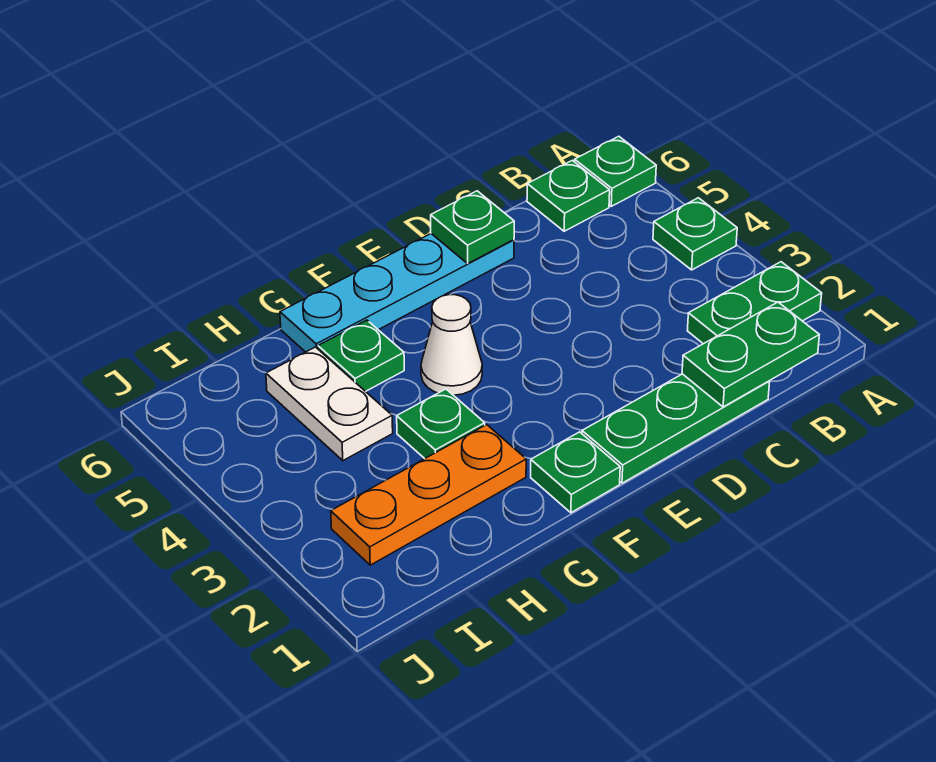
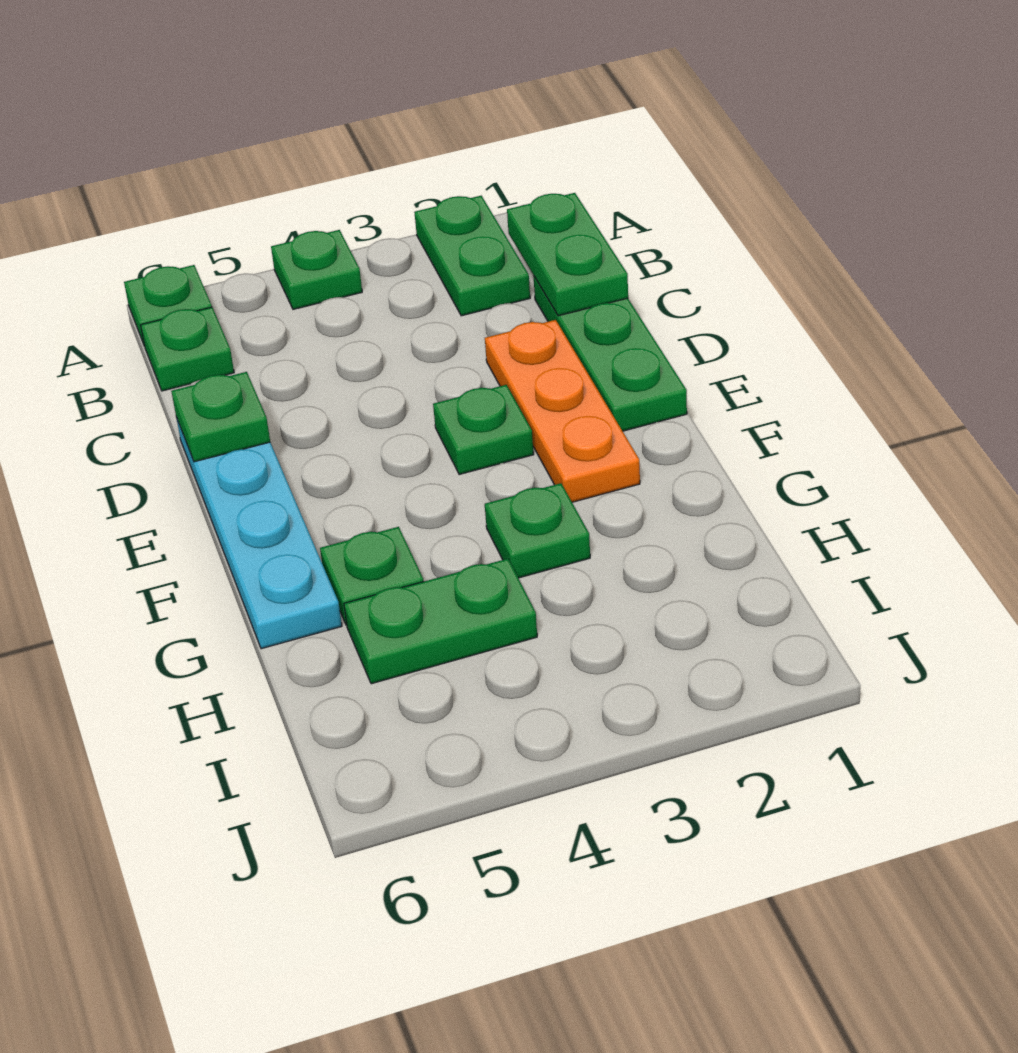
green 1x1 plate [531,432,620,513] -> green 1x1 plate moved to [433,385,534,475]
white 1x1 cone [421,295,482,395] -> none
orange 1x3 plate [331,425,526,565] -> orange 1x3 plate moved to [485,320,640,502]
white 1x2 plate [266,347,393,460] -> green 1x2 plate [344,559,537,684]

